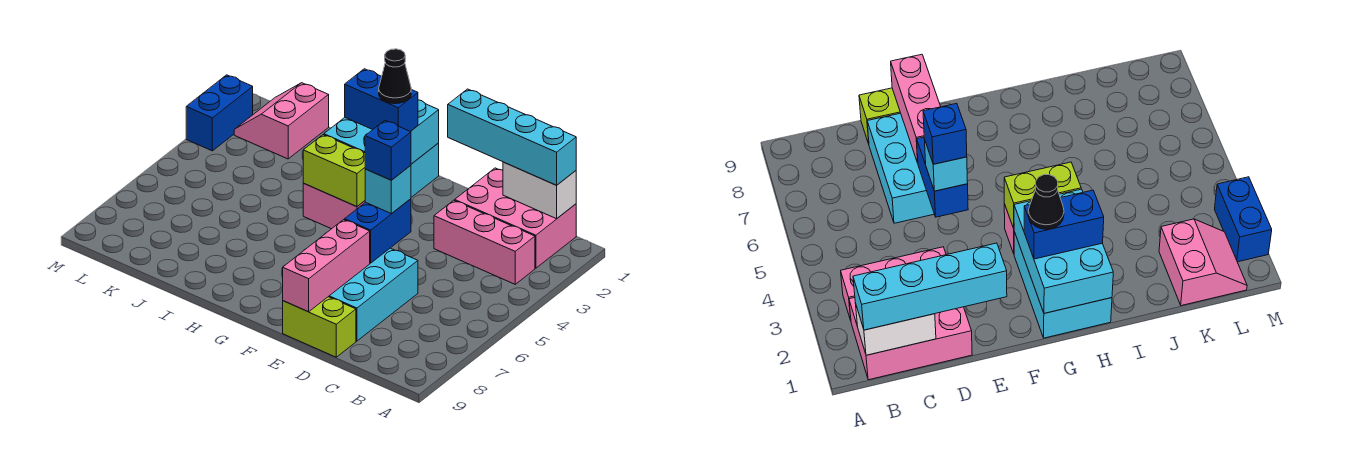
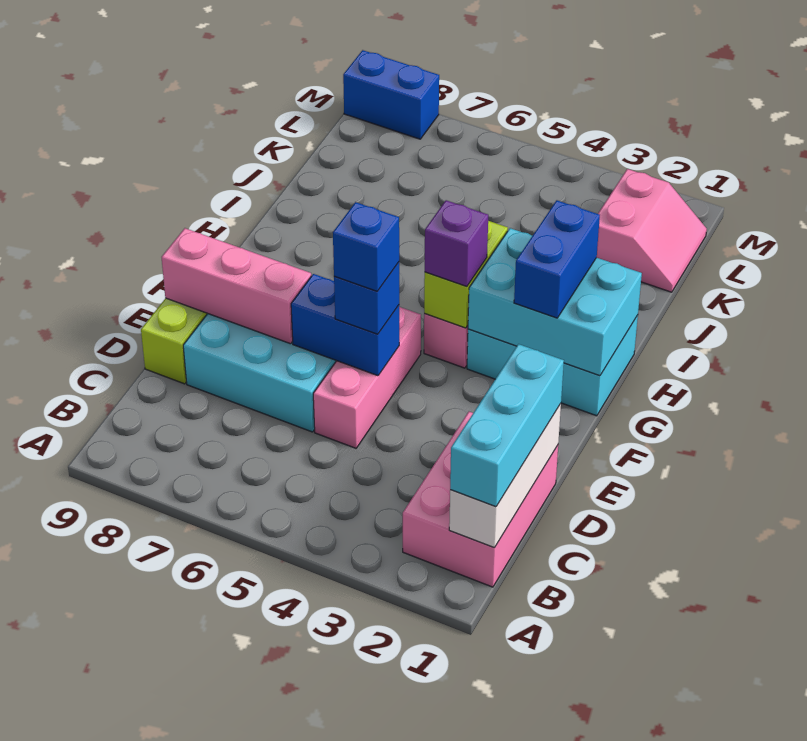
white 1x2 brick [503,162,576,219] -> white 1x3 brick [449,404,561,548]
cyan 1x4 brick [448,89,576,185] -> cyan 1x3 brick [450,344,564,507]
pink 1x3 brick [434,200,535,284] -> pink 1x3 brick moved to [313,307,421,448]
cyan 1x1 brick [365,165,411,214] -> blue 1x1 brick [334,262,399,334]
black 1x1 cone [379,49,411,104] -> none
none -> purple 1x1 brick [425,200,488,286]
pink 2x2 slope [234,83,329,159] -> pink 2x2 slope turned to [597,169,707,292]
blue 1x2 brick [186,75,253,151] -> blue 1x2 brick moved to [343,50,439,139]

